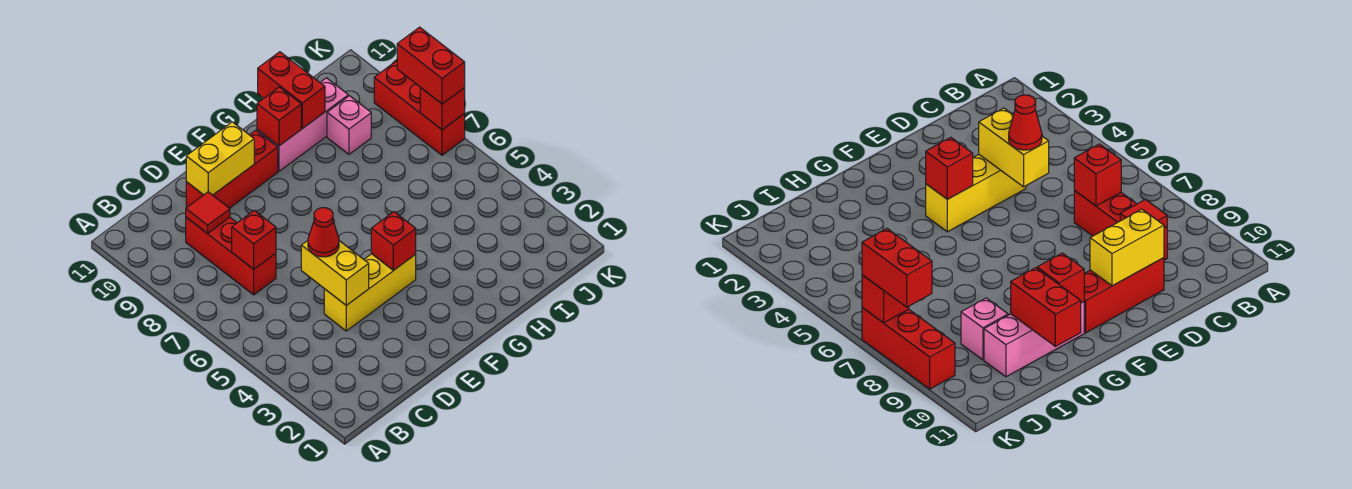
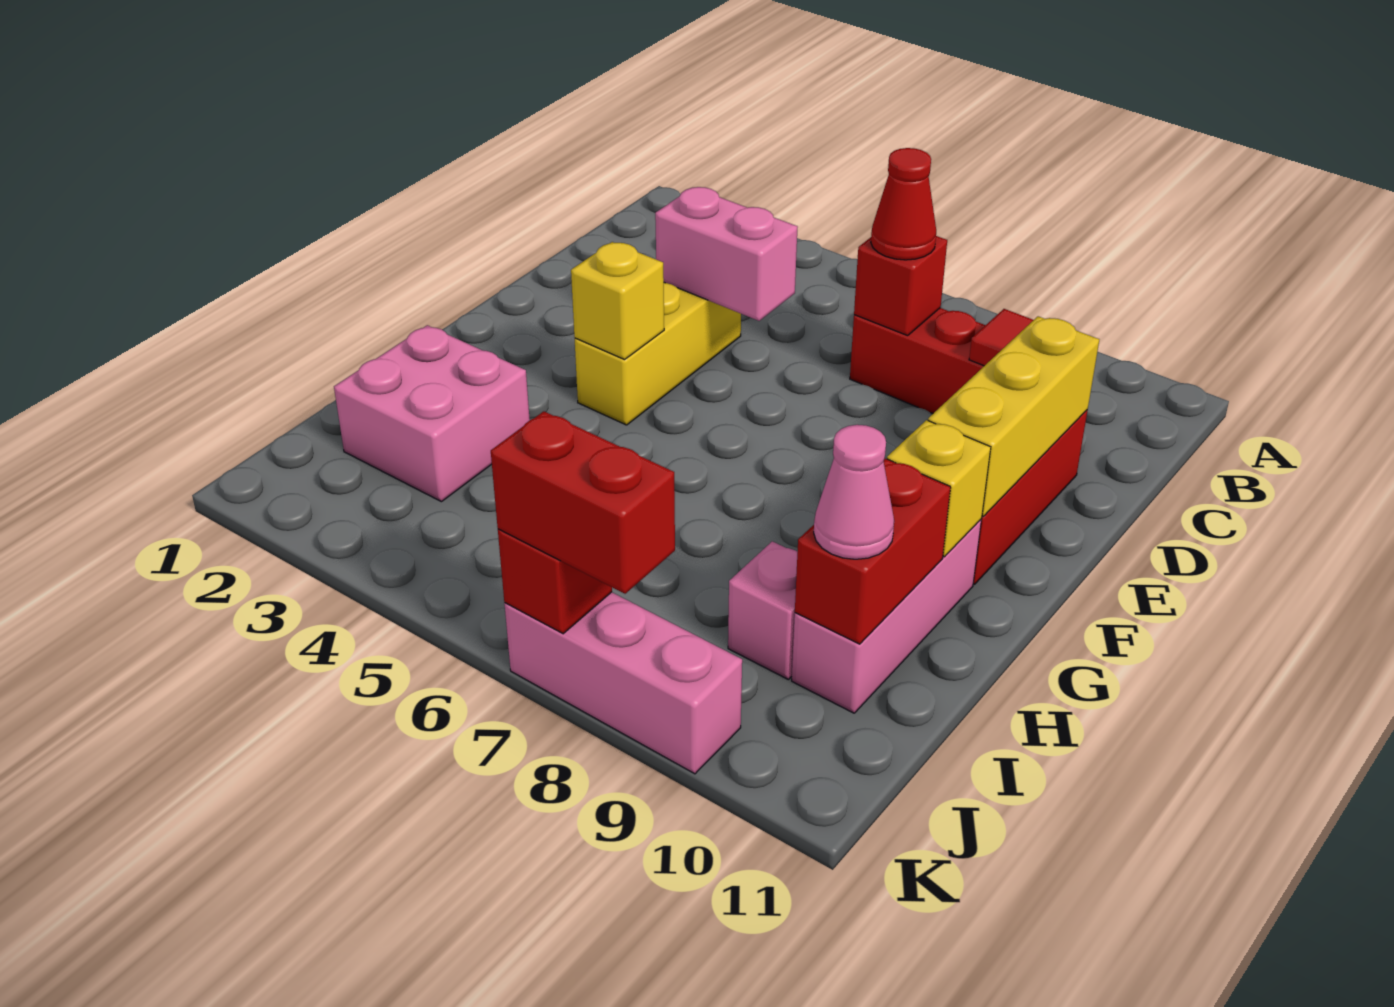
yellow 1x2 brick [301,241,369,305] -> pink 1x2 brick [655,187,798,321]
red 1x1 cone [308,208,339,257] -> red 1x1 cone moved to [871,148,936,260]
yellow 1x2 brick [186,122,254,195] -> yellow 1x3 brick [928,316,1099,516]
red 1x1 brick [371,212,416,271] -> yellow 1x1 brick [571,242,664,360]
red 1x1 brick [257,87,301,146] -> yellow 1x1 brick [887,420,991,557]
none -> pink 2x2 brick [334,325,530,502]
red 1x2 brick [258,52,325,129] -> red 1x2 brick turned to [795,458,951,644]
none -> pink 1x1 cone [814,425,894,559]
red 1x3 brick [374,61,465,155] -> pink 1x3 brick [504,592,742,774]

